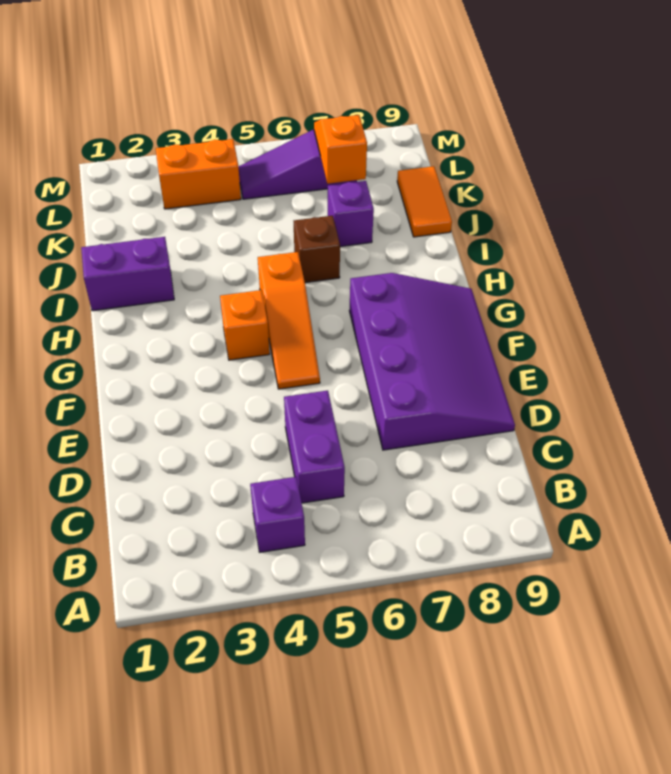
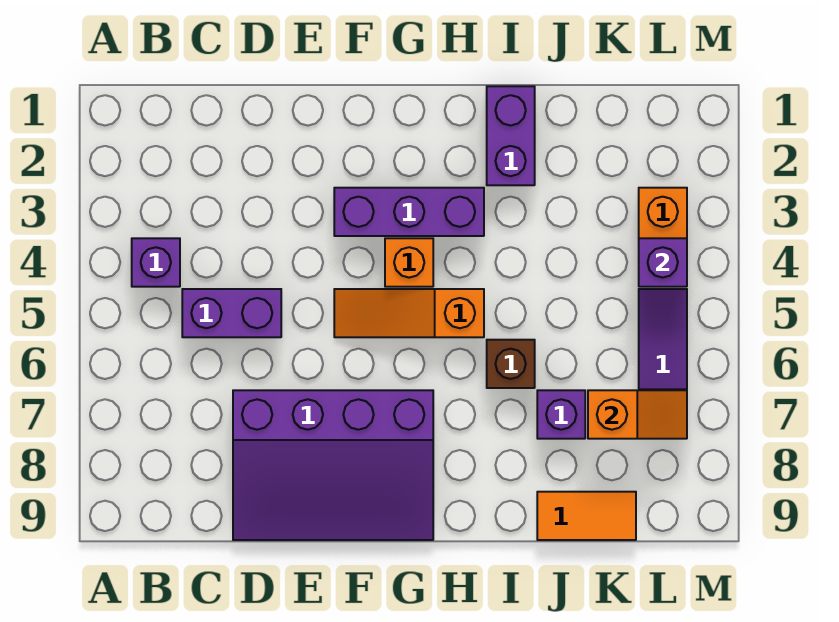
none -> purple 1x3 brick [334,188,484,236]
none -> purple 1x1 brick [639,238,687,287]

